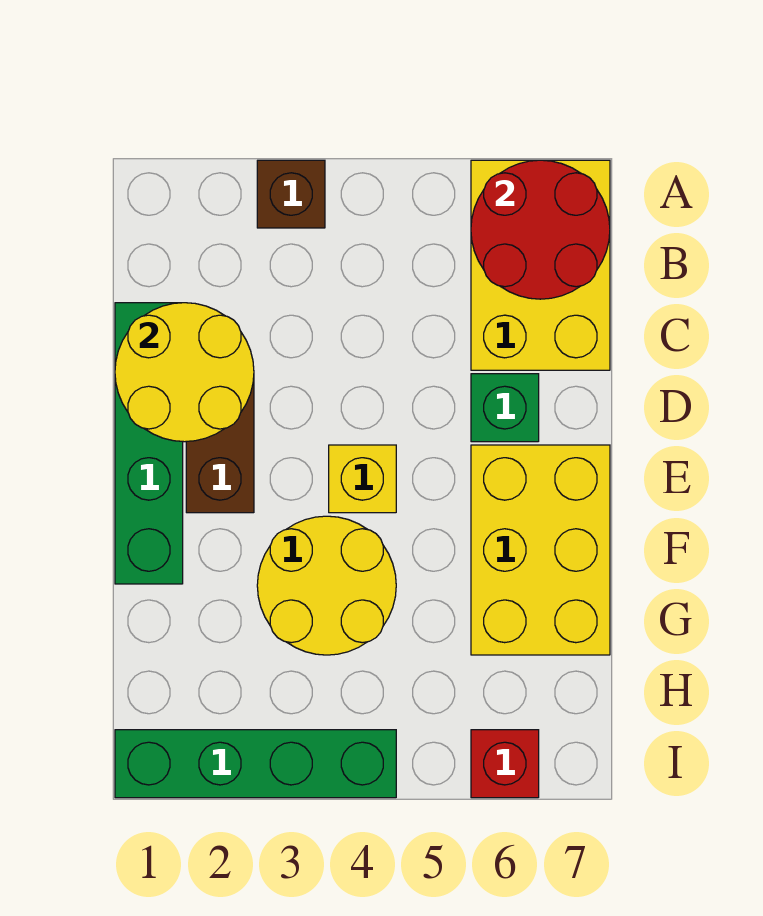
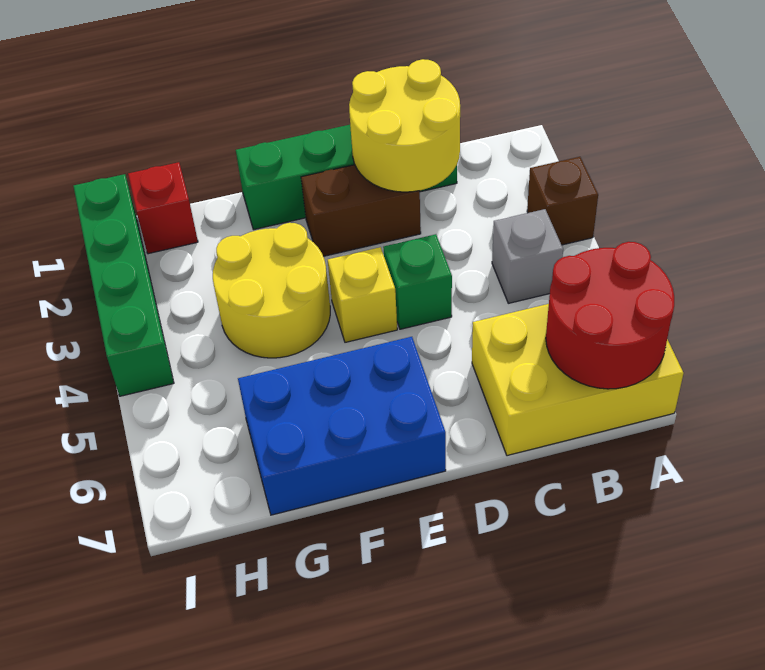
none -> grey 1x1 brick [492,209,563,303]
green 1x1 brick [471,374,539,442] -> green 1x1 brick moved to [383,234,452,329]
yellow 2x3 brick [471,445,610,655] -> blue 2x3 brick [238,337,446,515]
red 1x1 brick [471,730,539,798] -> red 1x1 brick moved to [128,162,198,254]

